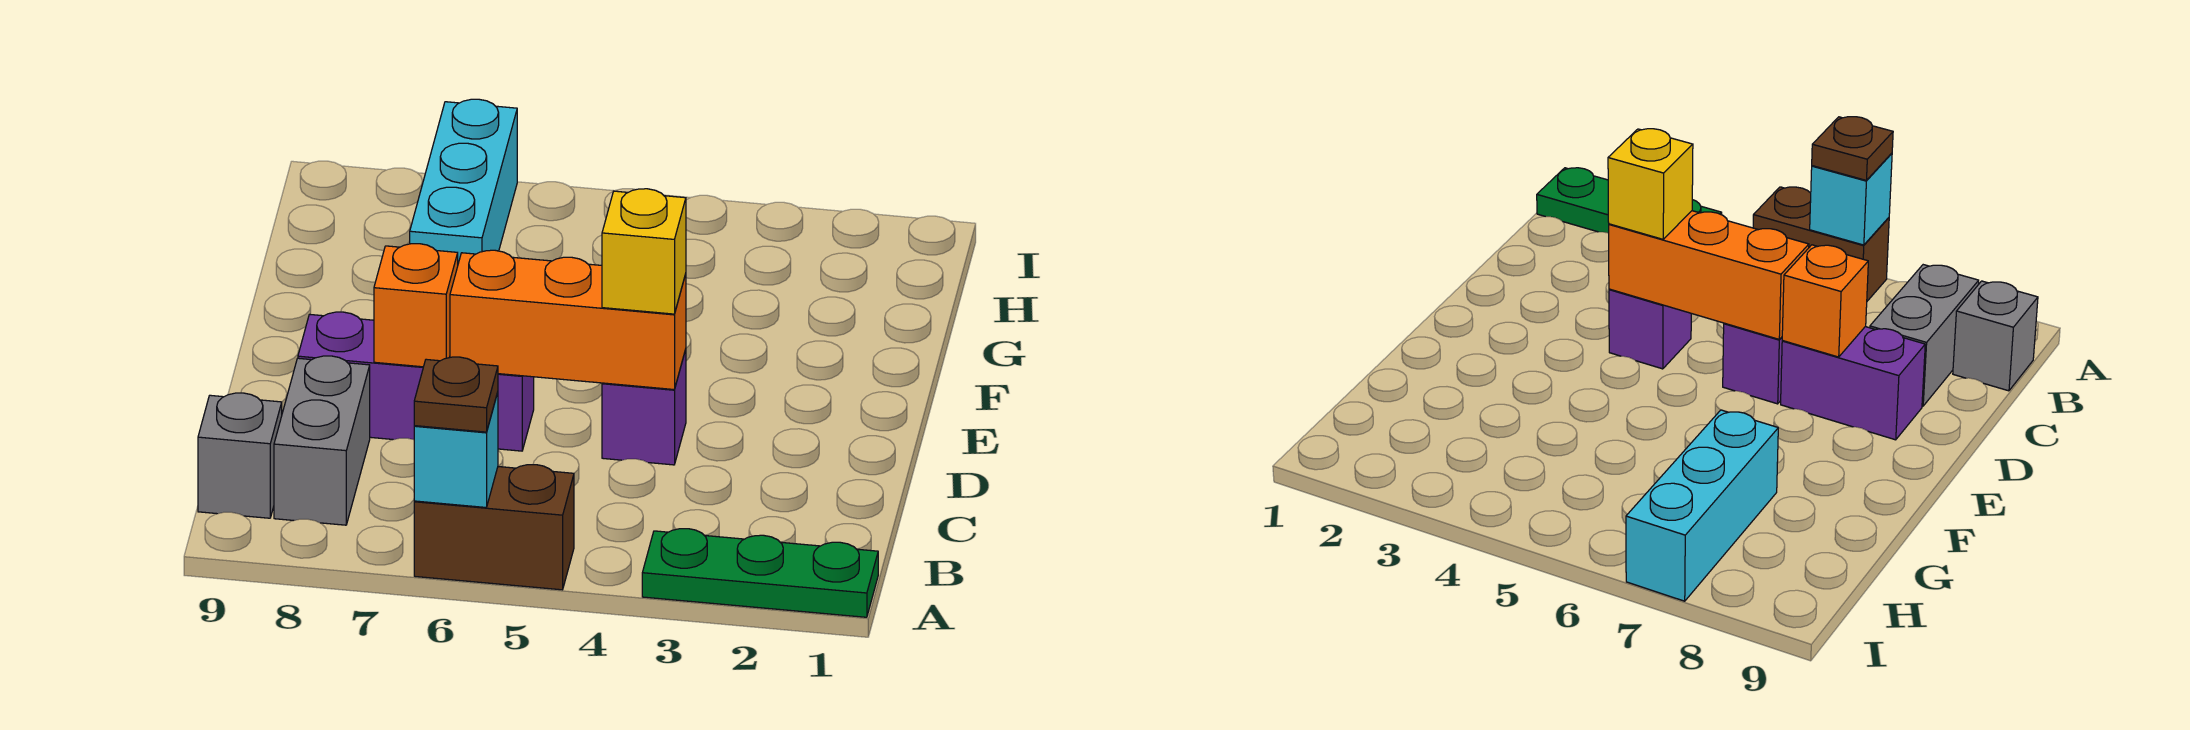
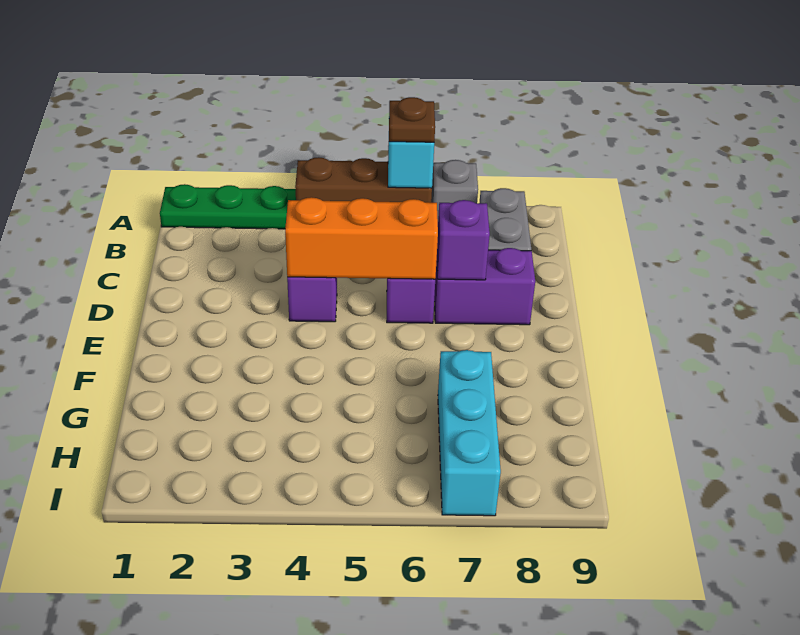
brown 1x2 brick [414,465,574,590] -> brown 1x3 brick [295,157,432,203]
grey 1x1 brick [198,393,282,518] -> grey 1x1 brick moved to [431,160,478,219]
yellow 1x1 brick [602,189,686,314] -> none
orange 1x1 brick [374,244,458,367] -> purple 1x1 brick [437,200,490,280]

